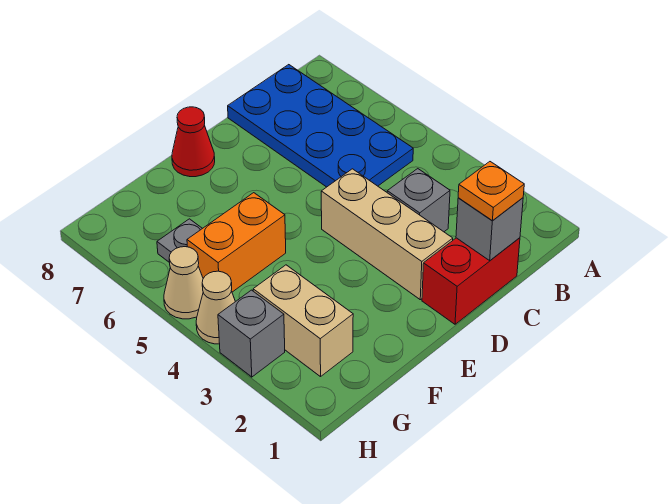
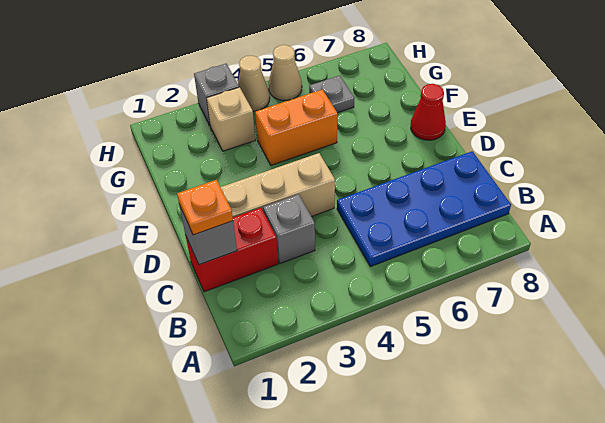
red 1x2 brick [422,238,520,324] -> red 1x2 brick turned to [186,208,278,292]
orange 1x2 brick [187,193,286,292] -> orange 1x2 brick turned to [255,89,338,165]
tan 1x2 brick [253,265,353,377] -> tan 1x1 brick [207,87,255,151]

